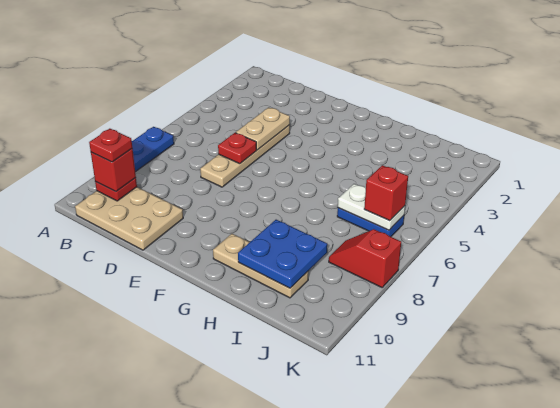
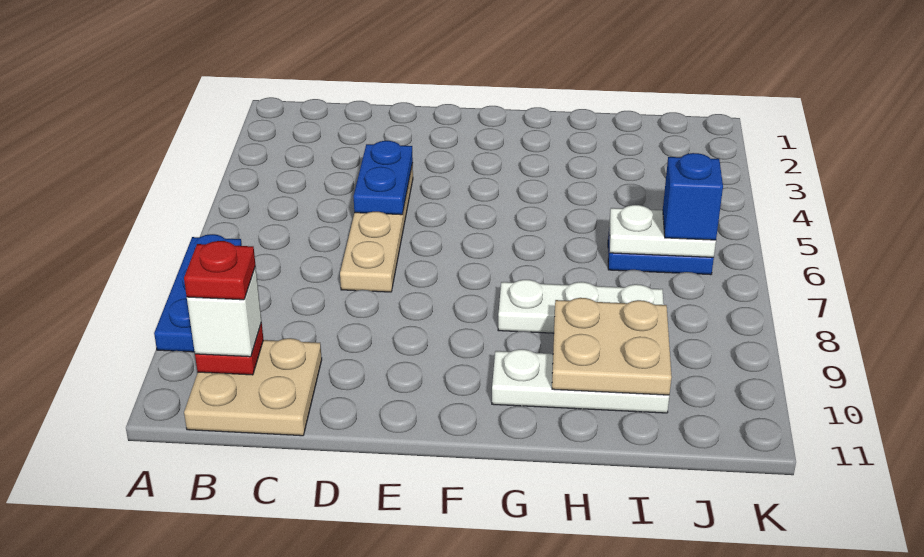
tan 2x3 plate [75,187,183,250] -> tan 2x2 plate [184,338,322,436]
red 1x1 brick [91,149,136,192] -> white 1x1 brick [187,267,262,357]
tan 1x2 plate [236,107,290,150] -> blue 1x2 plate [353,141,413,215]
red 1x1 plate [218,133,257,164] -> none
none -> white 1x3 plate [498,280,664,333]
tan 1x3 plate [213,234,308,298] -> white 1x3 plate [492,349,669,413]
blue 2x2 plate [238,220,327,288] -> tan 2x2 plate [552,298,672,395]
red 1x1 brick [364,165,408,221] -> blue 1x1 brick [663,153,723,240]
red 1x2 slope [329,229,401,287] -> none

